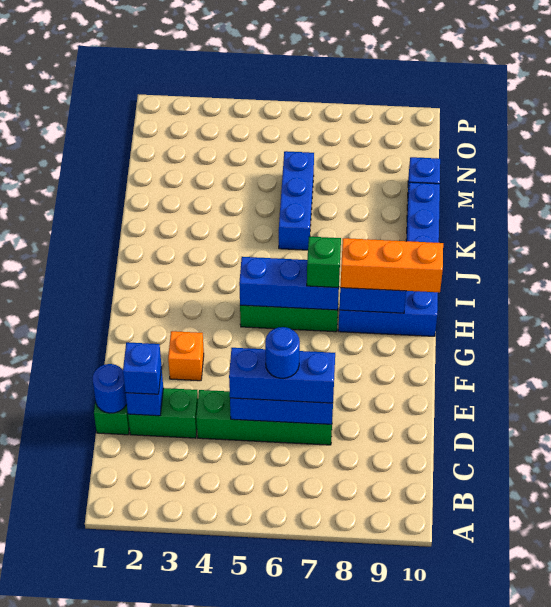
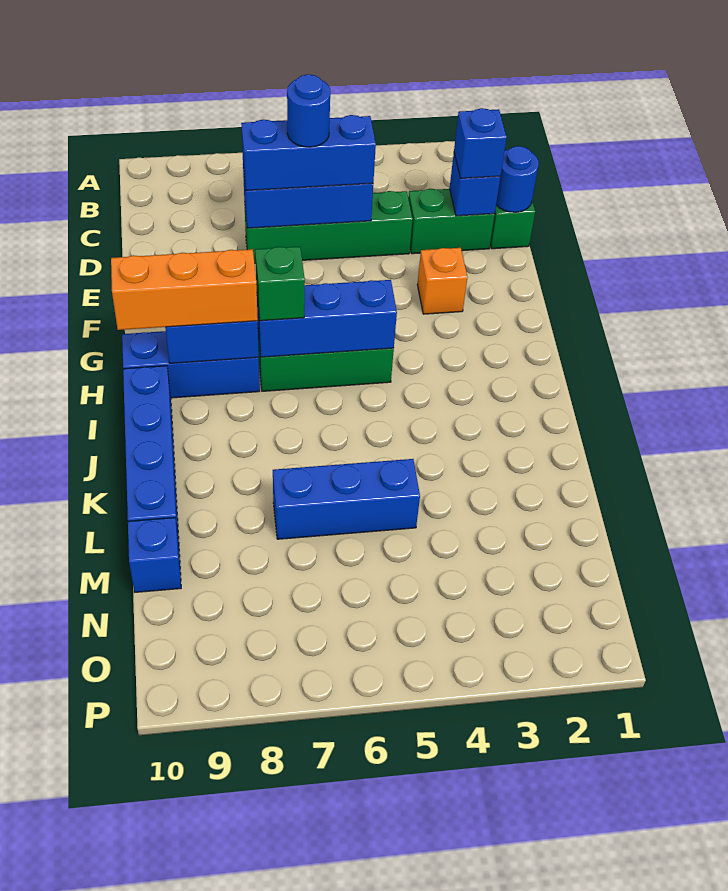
blue 1x3 brick [279,151,314,250] -> blue 1x3 brick turned to [273,459,420,539]

